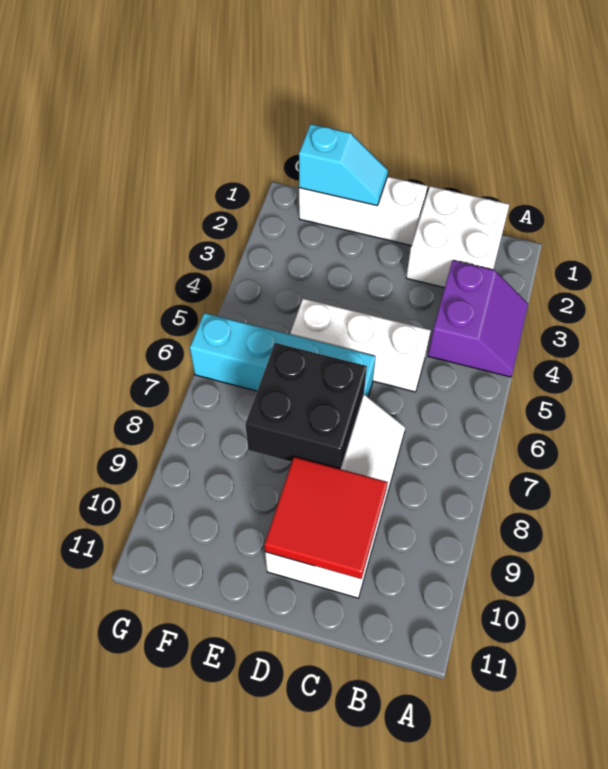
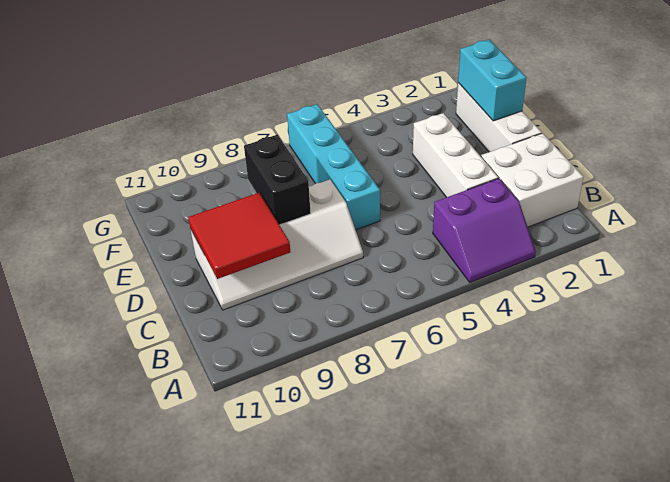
white 1x3 brick [291,299,431,392] -> white 1x3 brick moved to [413,113,498,197]
black 2x2 brick [245,343,367,469] -> black 1x2 brick [244,135,311,225]
cyan 1x2 slope [299,124,388,206] -> cyan 1x2 brick [458,40,527,121]

